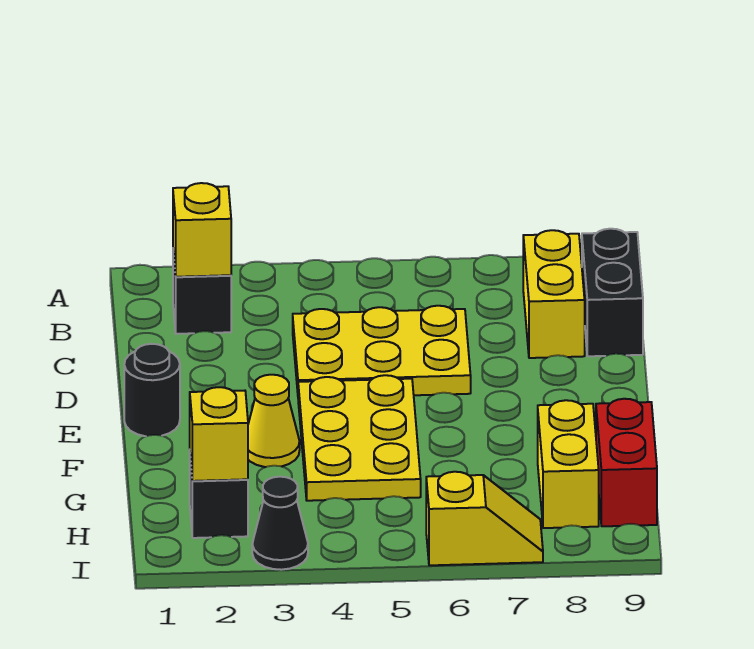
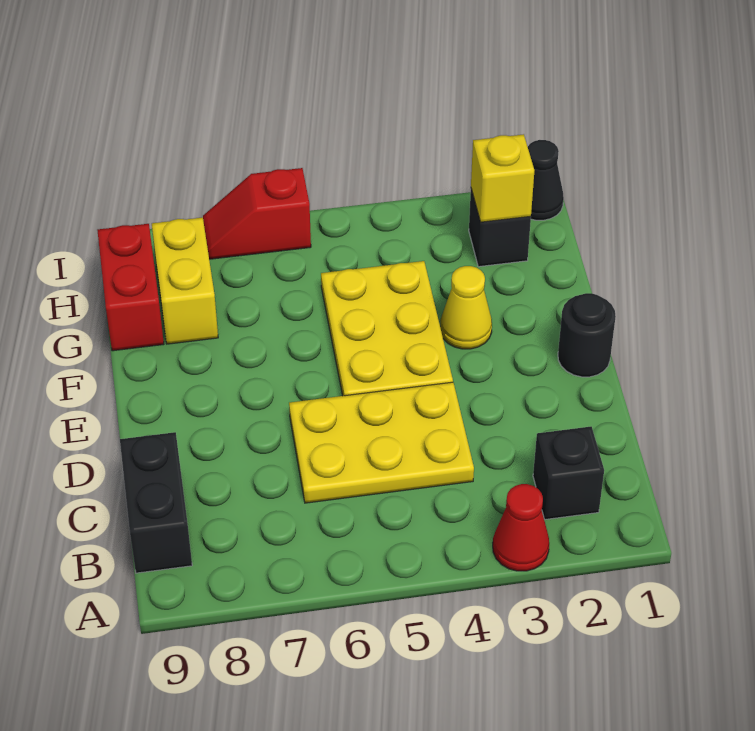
none -> red 1x1 cone [493,484,549,571]
yellow 1x1 brick [173,183,231,277] -> none
yellow 1x2 brick [523,230,585,358] -> none
black 1x1 cone [252,477,308,570] -> black 1x1 cone moved to [528,140,564,220]
yellow 1x2 slope [426,472,543,565] -> red 1x2 slope [203,168,311,259]

